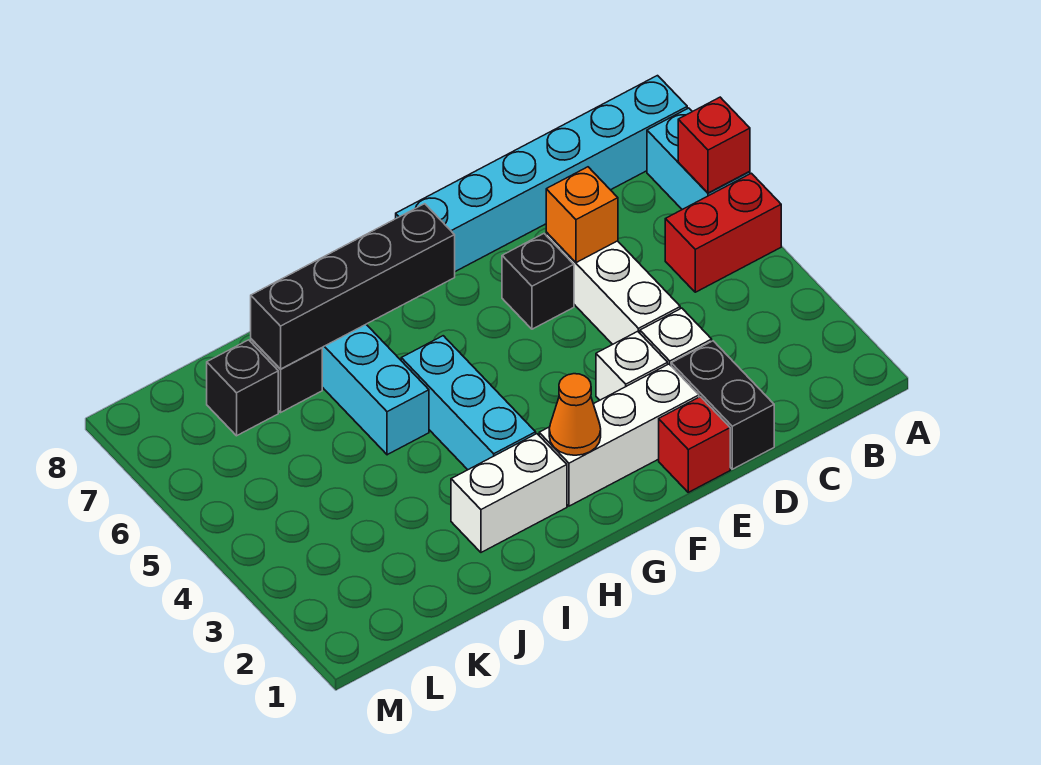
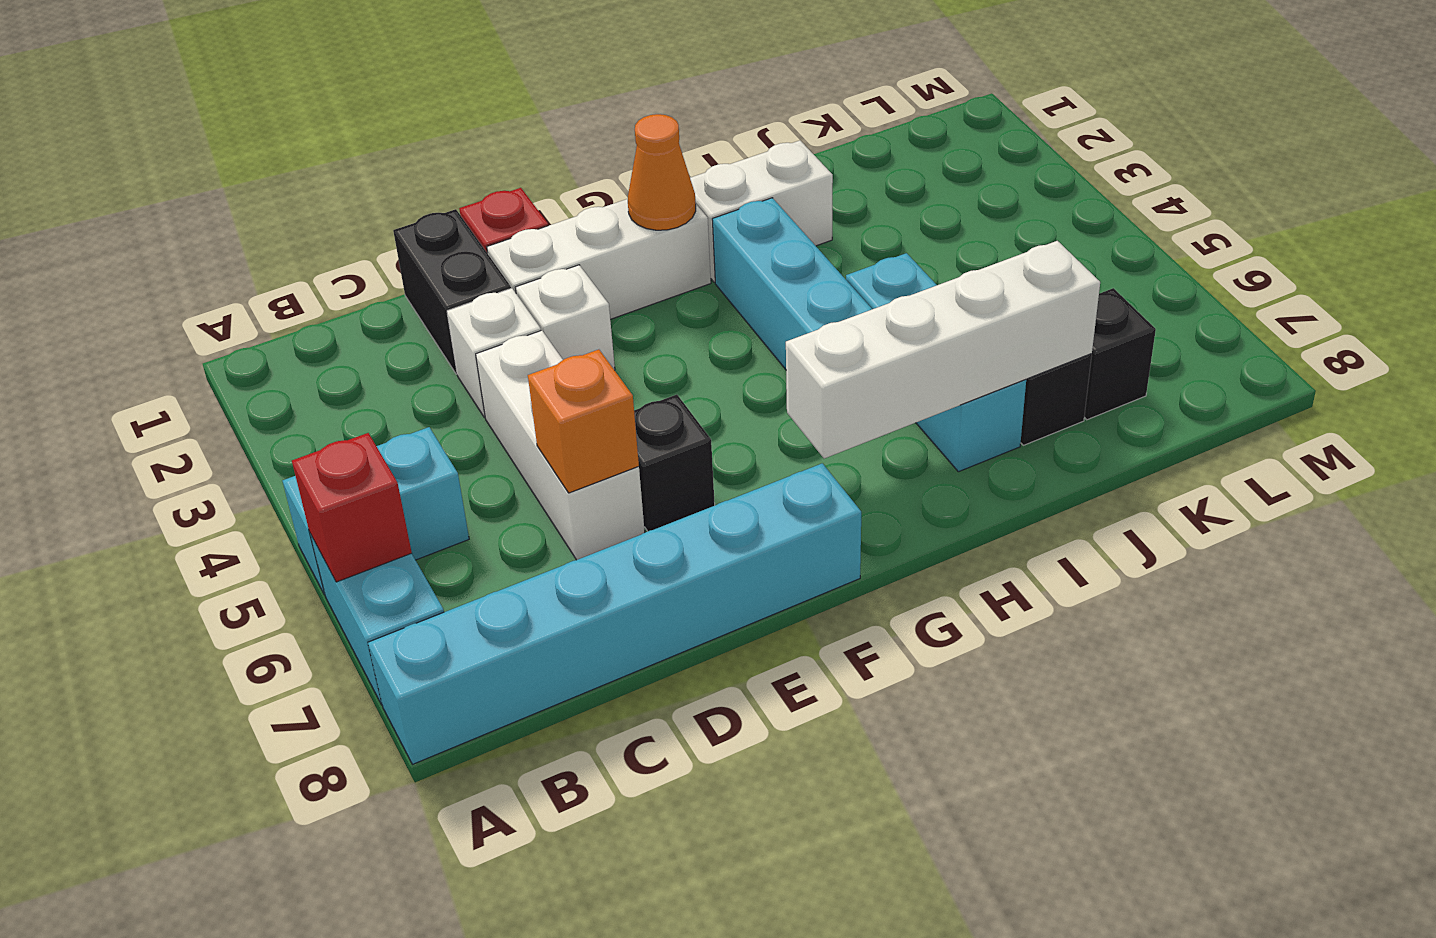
red 1x2 brick [665,173,781,292] -> cyan 1x2 brick [283,427,469,595]
black 1x4 brick [251,204,455,369] -> white 1x4 brick [786,241,1100,459]

